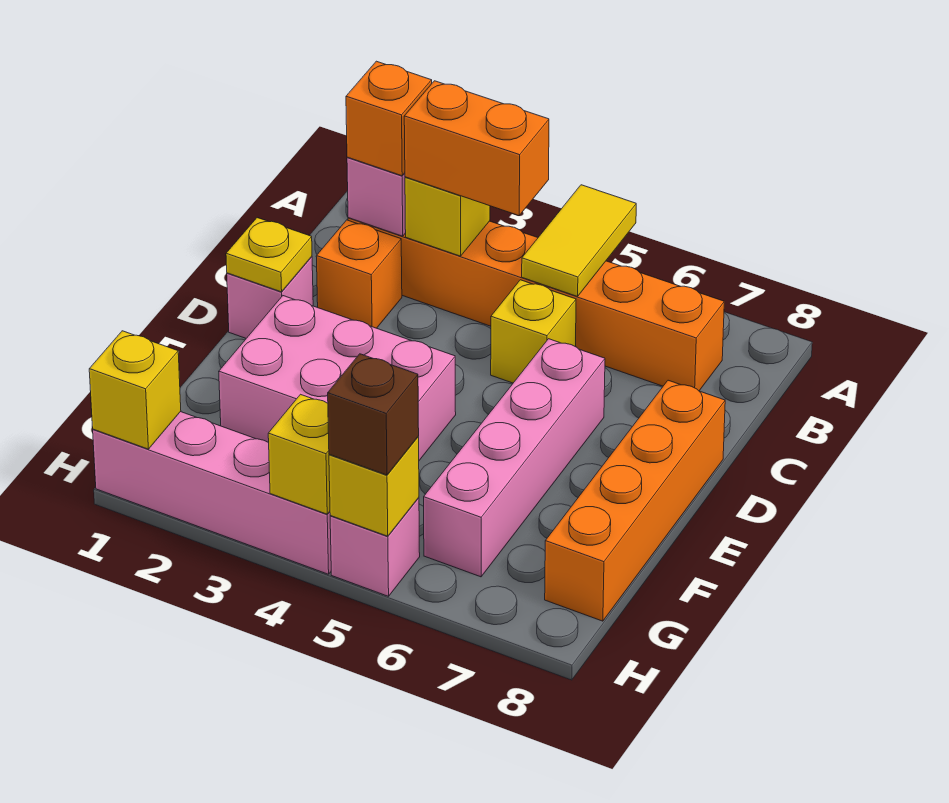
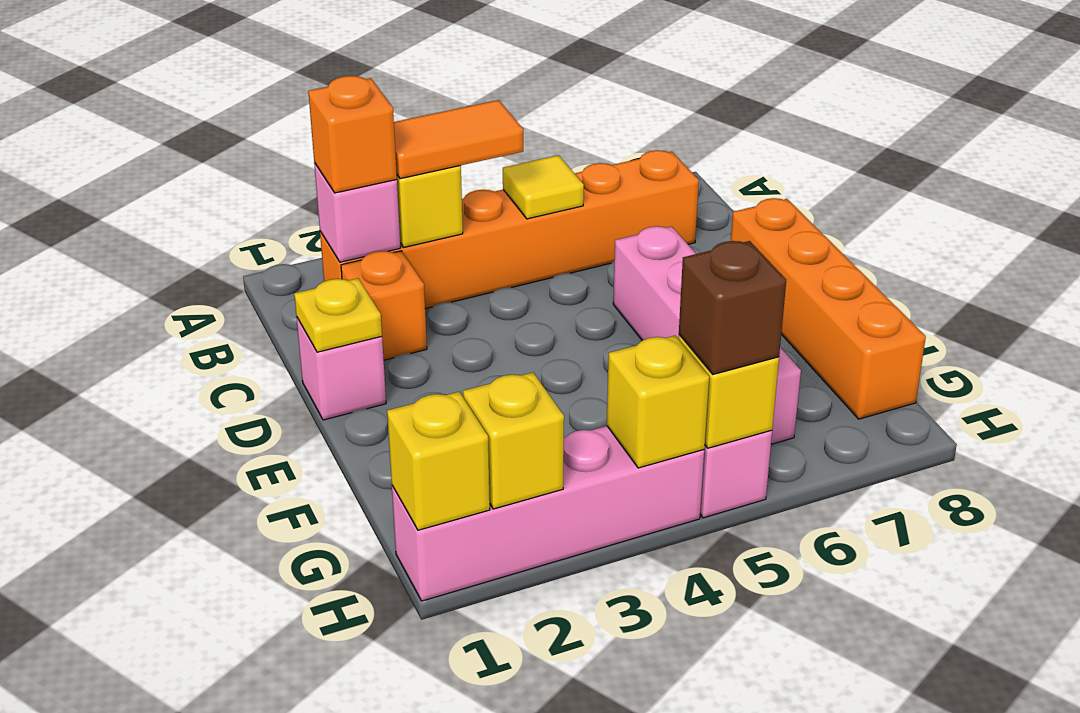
yellow 1x2 tile [522,185,636,296] -> yellow 1x1 tile [503,155,584,219]
orange 1x2 brick [404,81,549,216] -> orange 1x2 tile [394,100,523,179]
yellow 1x1 brick [491,280,576,383] -> yellow 1x1 brick moved to [463,373,564,509]
pink 2x3 brick [219,296,456,460] -> none

